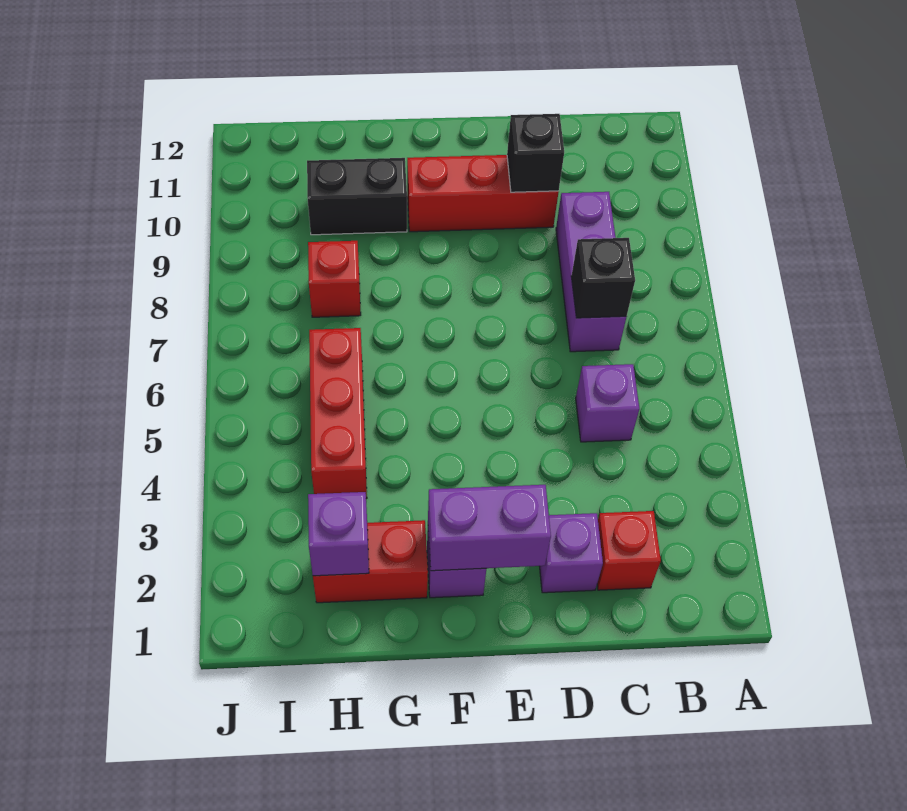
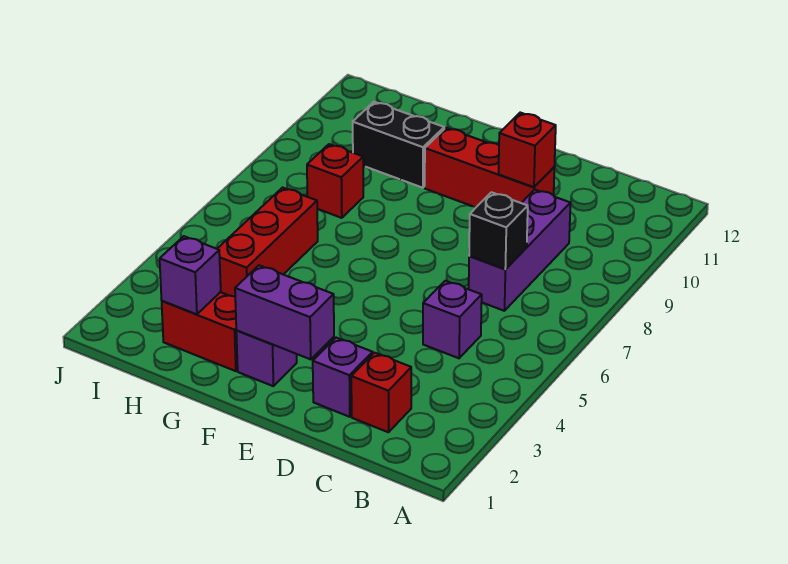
black 1x1 brick [507,114,564,192] -> red 1x1 brick [498,113,556,187]

